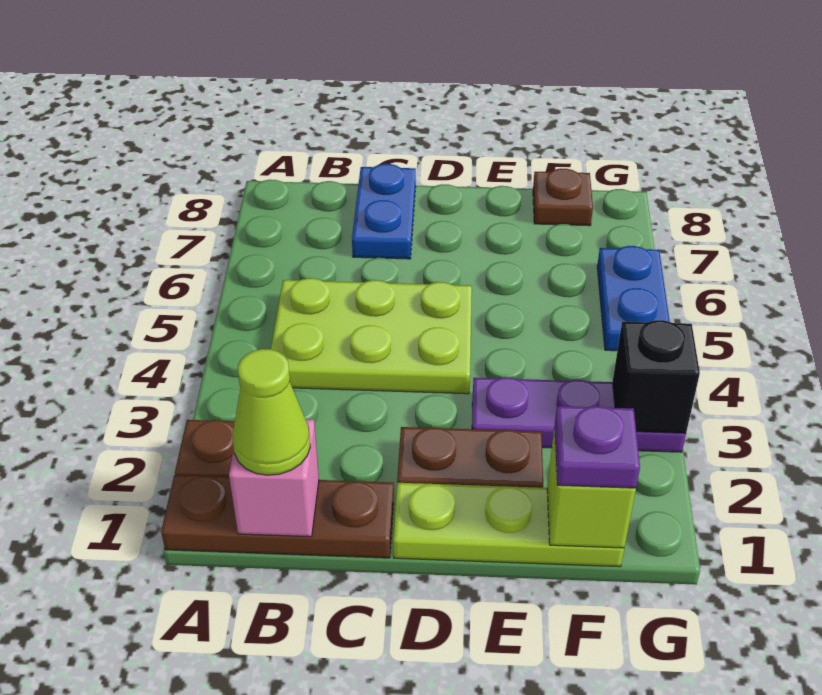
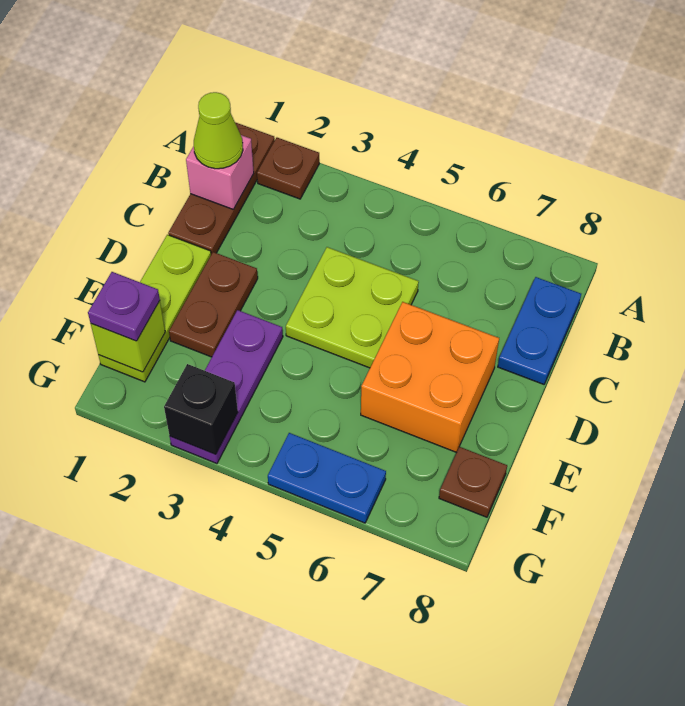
lime 2x3 plate [271,278,472,394] -> lime 2x2 plate [286,247,419,368]
blue 1x2 plate [352,164,416,259] -> blue 1x2 plate turned to [498,277,581,384]
none -> orange 2x2 brick [361,302,499,453]

